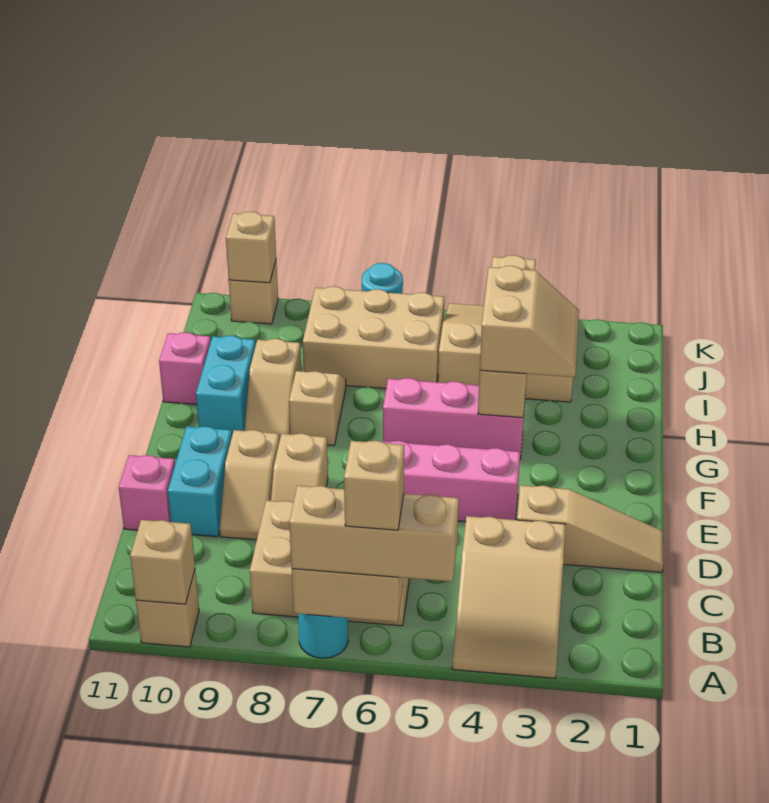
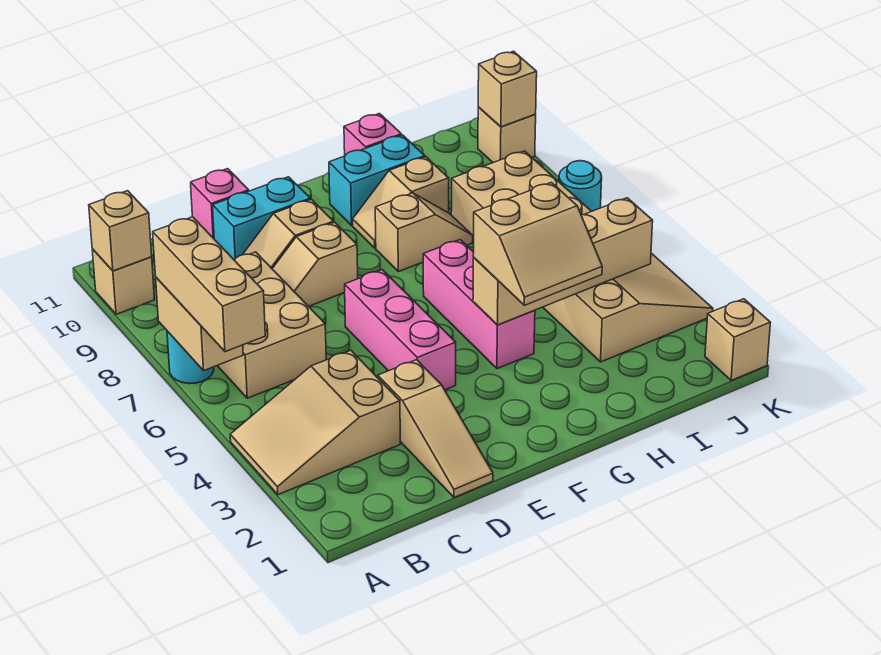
tan 1x1 brick [344,441,404,530] -> tan 1x1 brick moved to [705,299,770,380]

